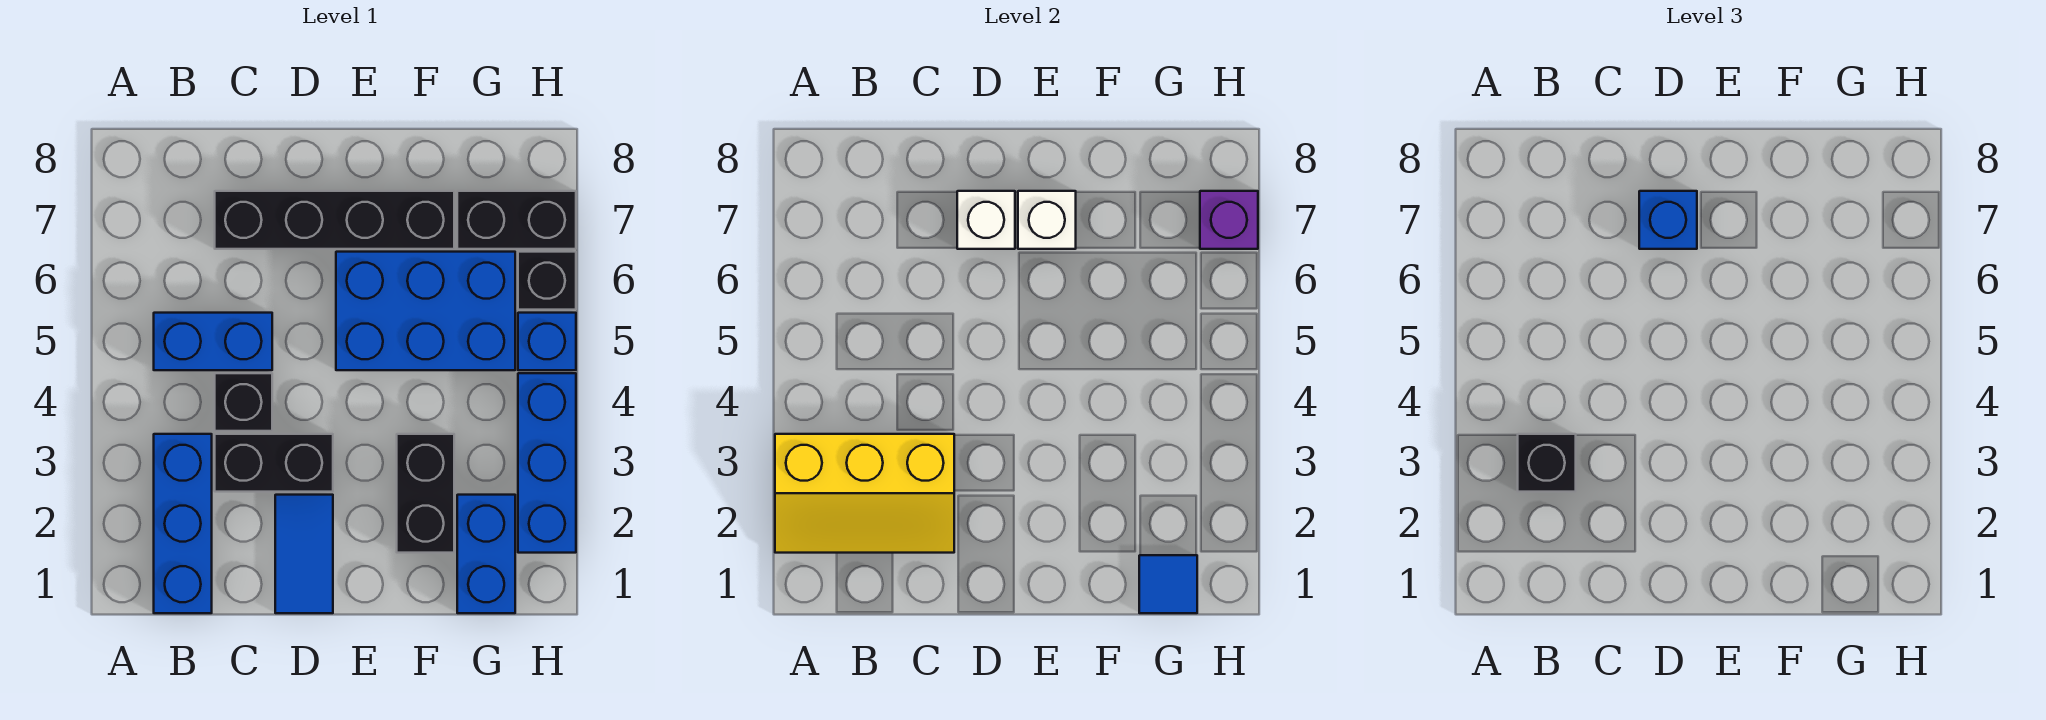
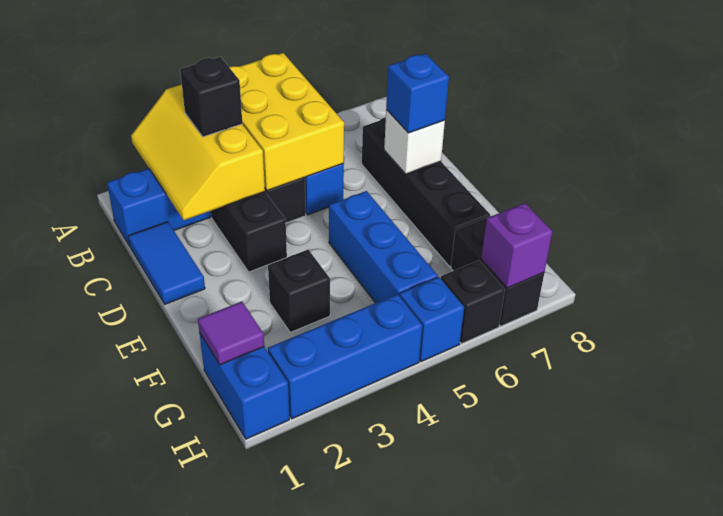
none -> yellow 2x3 brick [229,53,344,191]
blue 1x2 tile [275,495,333,613] -> blue 1x2 tile turned to [128,222,205,304]
blue 2x3 brick [336,252,515,370] -> blue 1x3 brick [329,191,438,303]
white 1x1 brick [1018,191,1076,249] -> none
black 1x2 brick [397,434,454,553] -> black 1x1 brick [268,250,330,332]
blue 1x2 brick [457,495,515,613] -> blue 1x2 brick turned to [200,334,289,439]
blue 1x1 tile [1139,555,1197,613] -> purple 1x1 tile [198,302,264,365]

